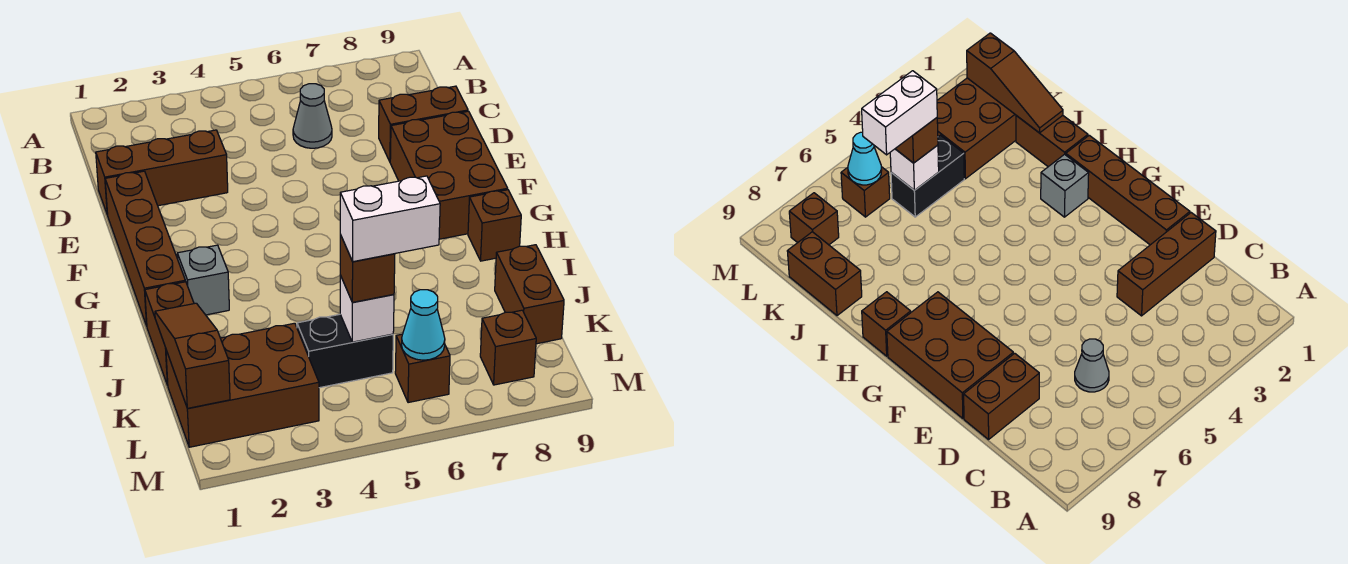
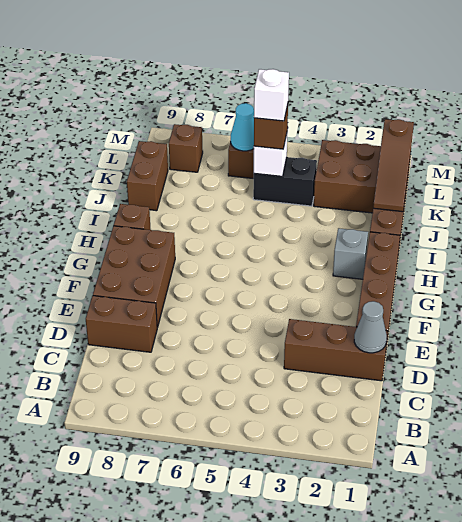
grey 1x1 cone [293,84,332,148] -> grey 1x1 cone moved to [354,301,387,353]
white 1x2 brick [340,176,440,262] -> white 1x1 brick [254,69,289,121]

